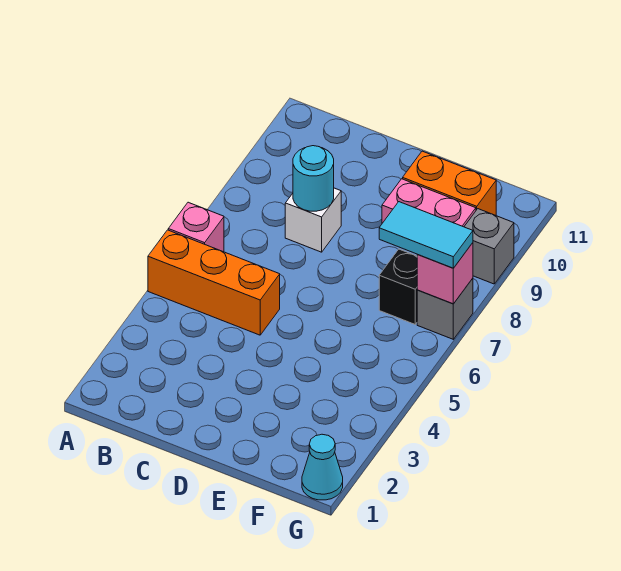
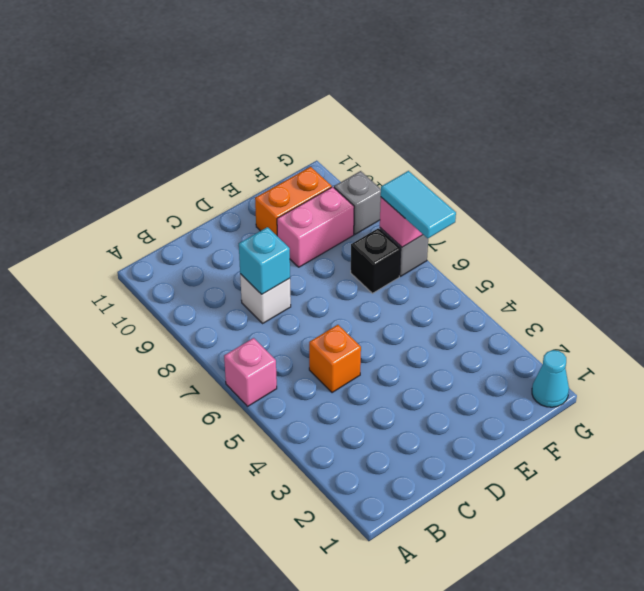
orange 1x3 brick [148,230,280,335] -> orange 1x1 brick [309,325,361,393]
cyan 1x1 round brick [293,146,334,211] -> cyan 1x1 brick [239,227,290,294]
cyan 1x2 tile [379,202,473,268] -> cyan 1x2 tile turned to [381,171,456,238]

